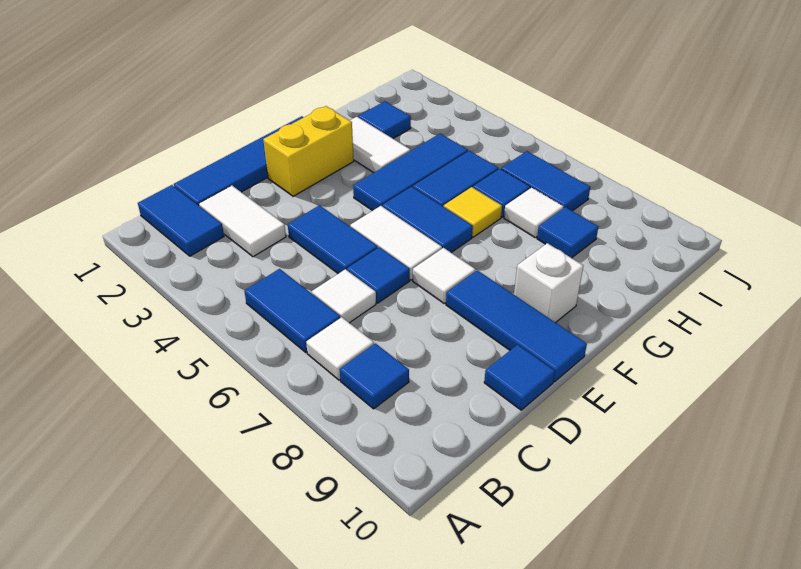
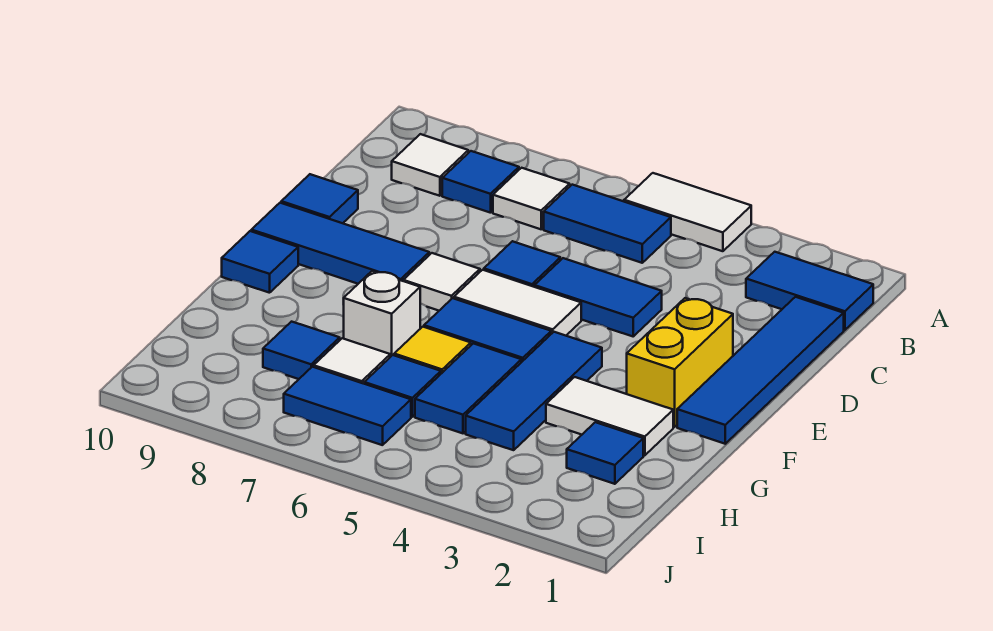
white 1x2 tile [199,185,286,257] -> white 1x2 tile moved to [624,173,751,251]
white 1x1 tile [312,269,376,323] -> white 1x1 tile moved to [392,134,468,196]
white 1x1 brick [514,243,583,323] -> white 1x1 brick moved to [344,271,420,357]
none -> blue 1x1 tile [222,231,298,293]

